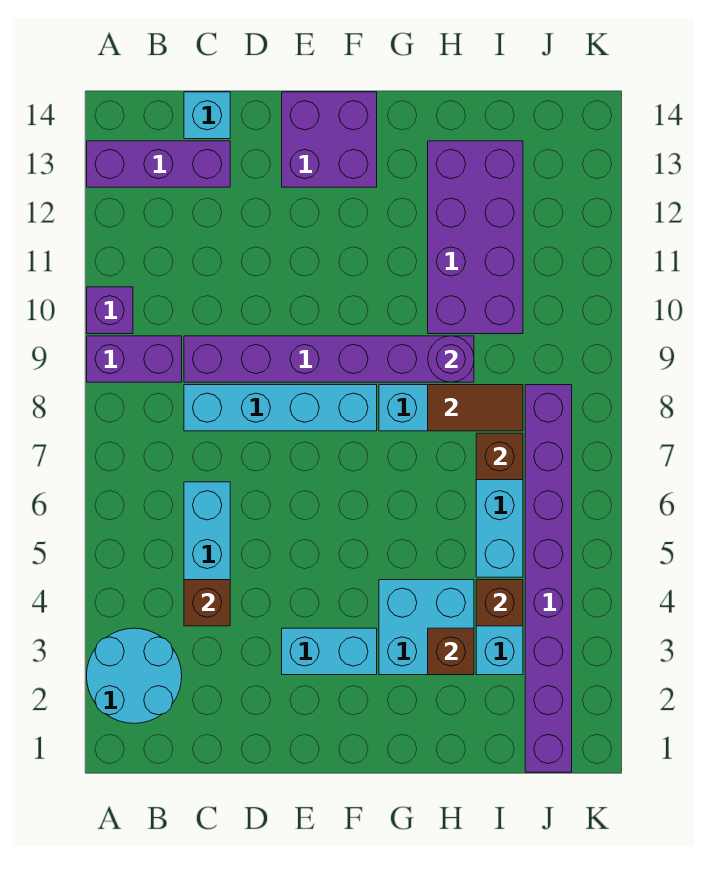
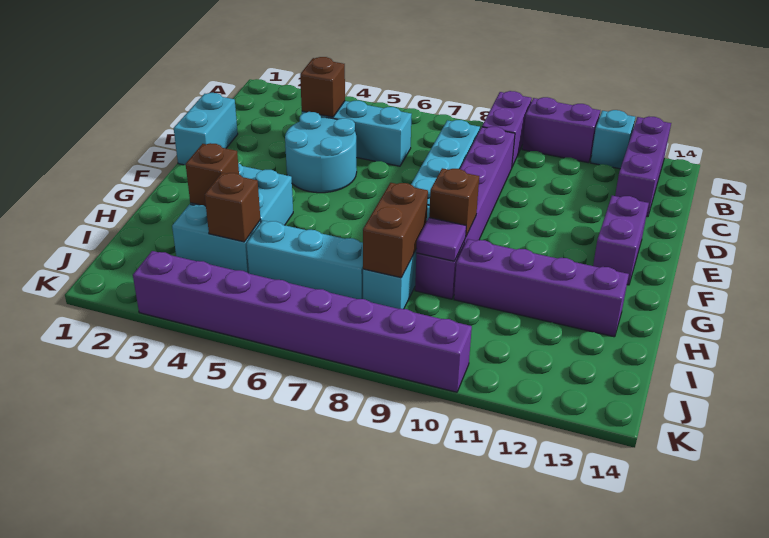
cyan 2x2 round brick [87,628,182,723] -> cyan 2x2 round brick moved to [285,112,357,193]
purple 1x1 brick [87,287,133,334] -> purple 1x2 brick [522,97,600,163]
cyan 1x1 brick [184,92,230,139] -> cyan 1x1 brick moved to [591,110,635,169]
cyan 1x2 brick [282,628,377,675] -> cyan 1x2 brick moved to [174,93,238,165]
purple 2x2 brick [282,92,377,187] -> purple 1x2 brick [593,196,649,285]
brown 1x2 tile [428,385,523,431] -> brown 1x2 brick [363,183,428,278]
purple 1x1 round brick [428,336,474,382] -> purple 1x1 tile [416,218,466,261]
purple 2x4 brick [428,141,523,334] -> purple 1x4 brick [454,239,629,337]
brown 1x1 brick [476,433,523,480] -> brown 1x1 brick moved to [429,168,479,236]
purple 1x8 brick [525,385,572,772] -> purple 1x8 brick moved to [133,251,472,392]

